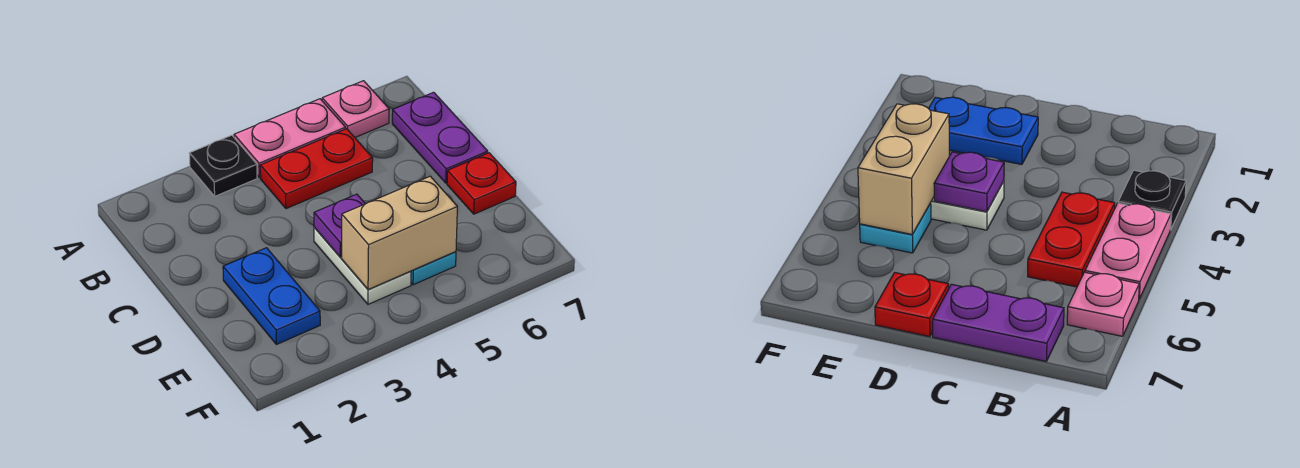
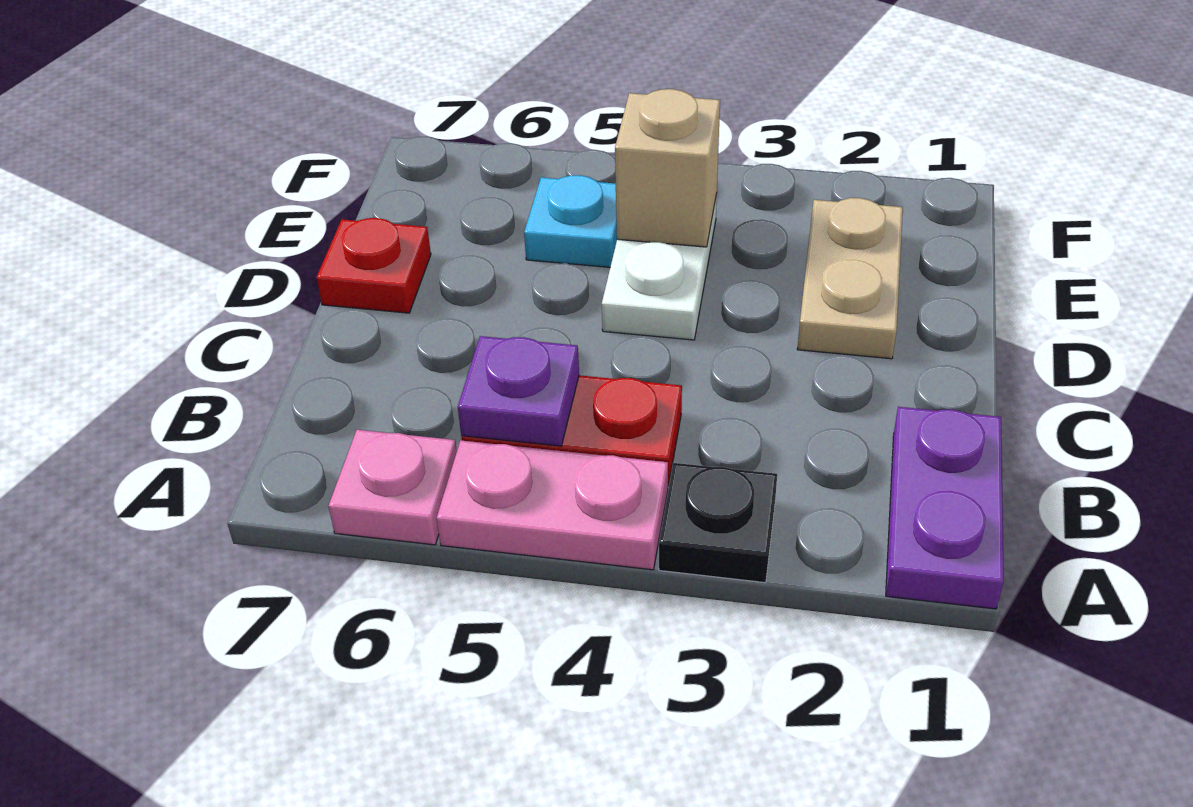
purple 1x2 plate [392,92,488,183] -> purple 1x2 plate moved to [886,407,1004,609]
blue 1x2 plate [223,248,320,344] -> tan 1x2 plate [797,198,903,359]
purple 1x1 plate [314,194,365,257] -> purple 1x1 plate moved to [458,336,579,446]
tan 1x2 brick [342,176,457,290] -> tan 1x1 brick [615,89,720,247]

